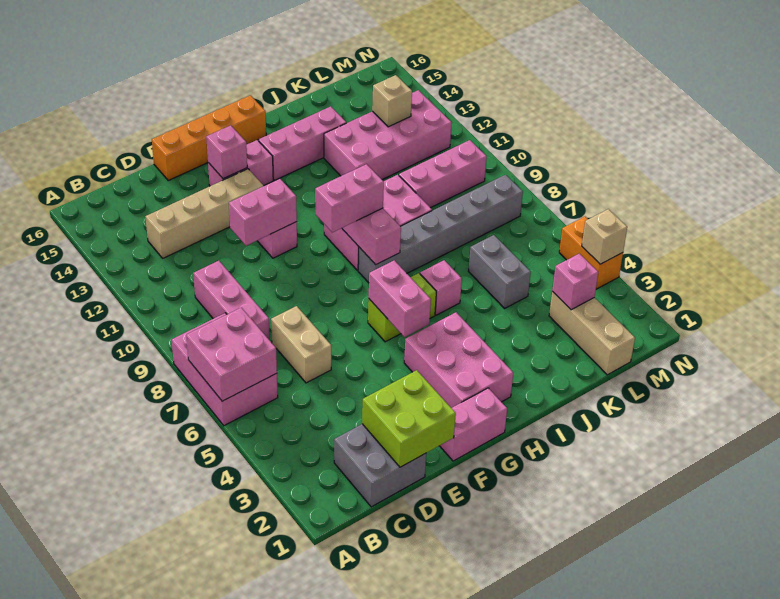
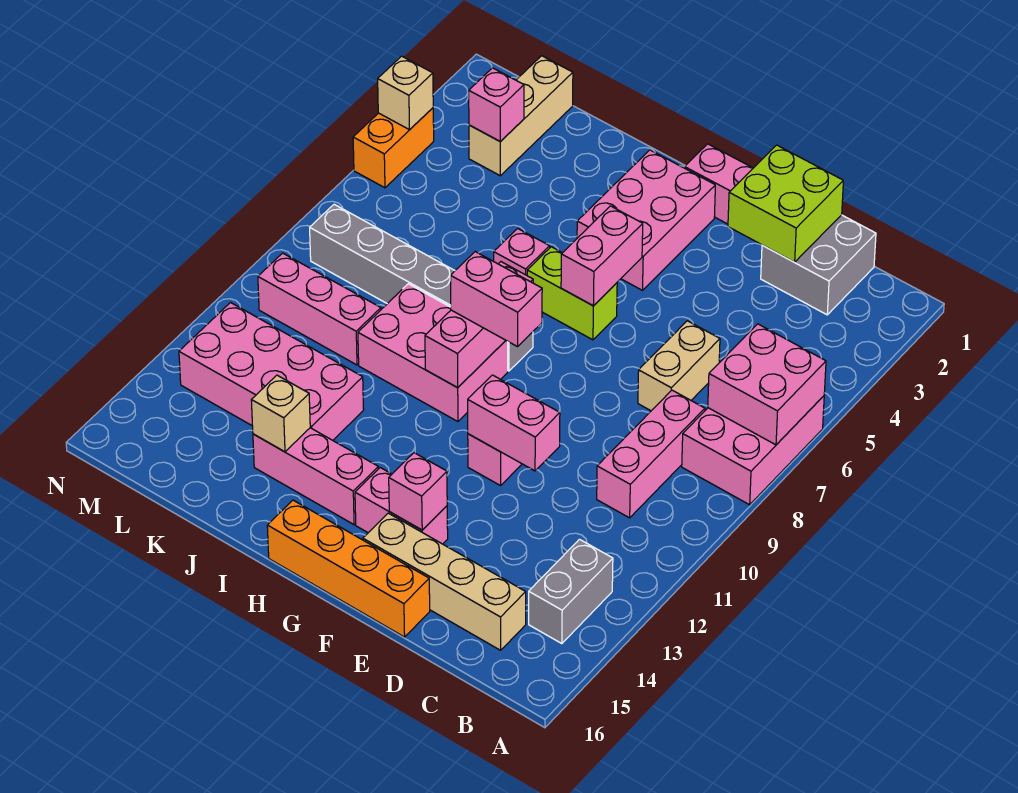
tan 1x4 brick [145,169,263,258] -> tan 1x4 brick moved to [363,513,526,650]
grey 1x2 brick [468,235,531,308] -> grey 1x2 brick moved to [529,539,613,644]
tan 1x1 brick [372,75,412,127] -> tan 1x1 brick moved to [251,375,310,452]

